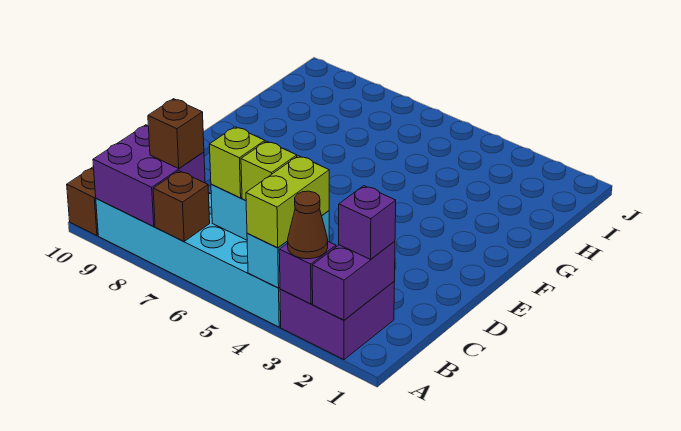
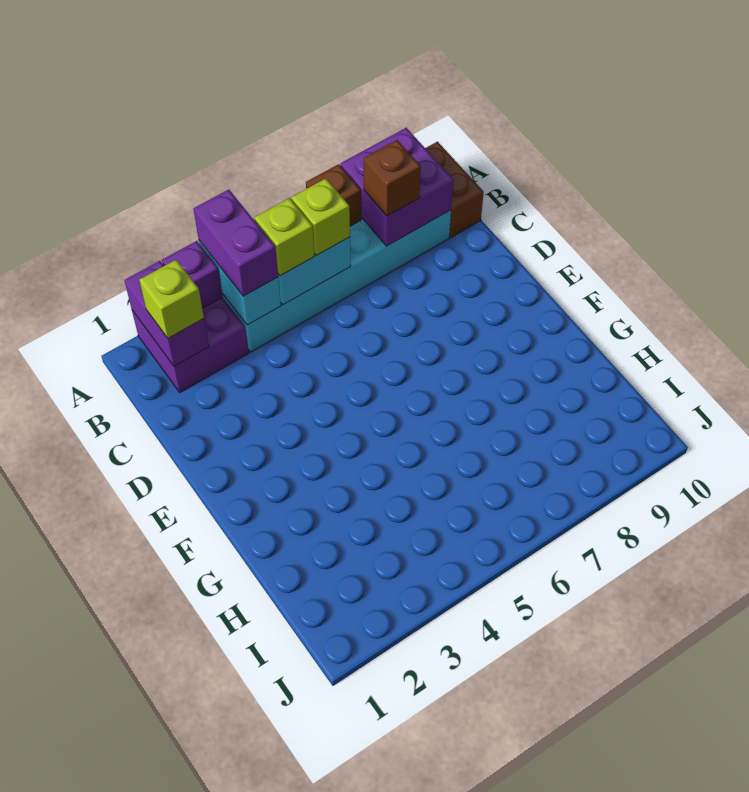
brown 1x1 cone [288,191,328,259] -> none
lime 1x2 brick [246,156,329,248] -> purple 1x2 brick [193,190,278,296]
purple 1x1 brick [339,186,396,259] -> lime 1x1 brick [139,260,204,338]

